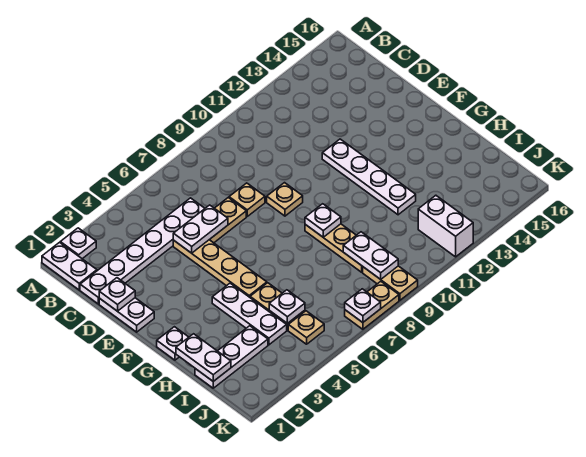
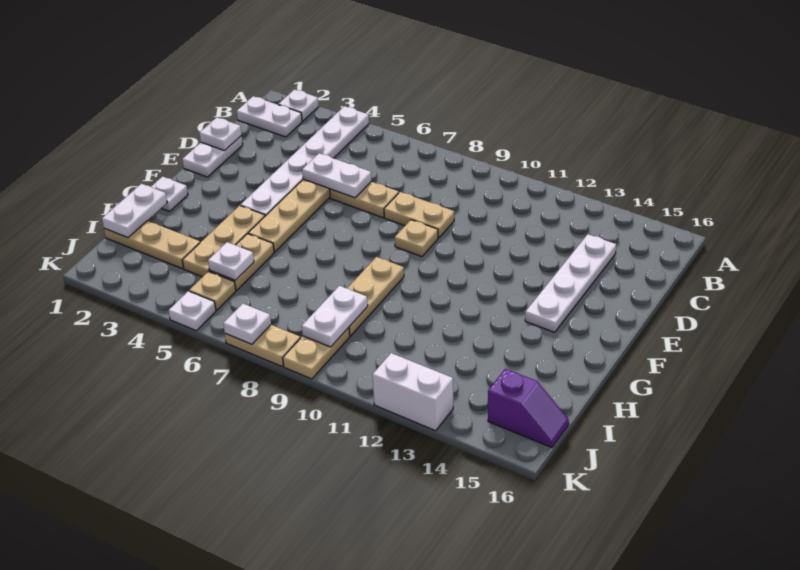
white 1x2 plate [42,242,97,290] -> white 1x2 plate turned to [237,96,302,137]
white 1x6 plate [80,198,205,304] -> white 1x6 plate turned to [241,106,369,216]
tan 1x1 plate [229,183,265,216] -> tan 1x2 plate [384,192,454,238]
white 1x4 plate [322,139,416,215] -> white 1x4 plate moved to [525,234,616,332]
white 1x3 plate [212,283,287,345] -> tan 1x3 plate [182,205,265,277]
white 1x1 plate [305,204,341,237] -> white 1x1 plate moved to [169,291,216,331]
white 1x3 plate [195,326,268,388] -> tan 1x3 plate [104,221,200,269]
white 1x2 brick [418,195,473,257] -> white 1x2 brick turned to [372,353,453,431]
none -> purple 1x2 slope [488,369,569,448]

